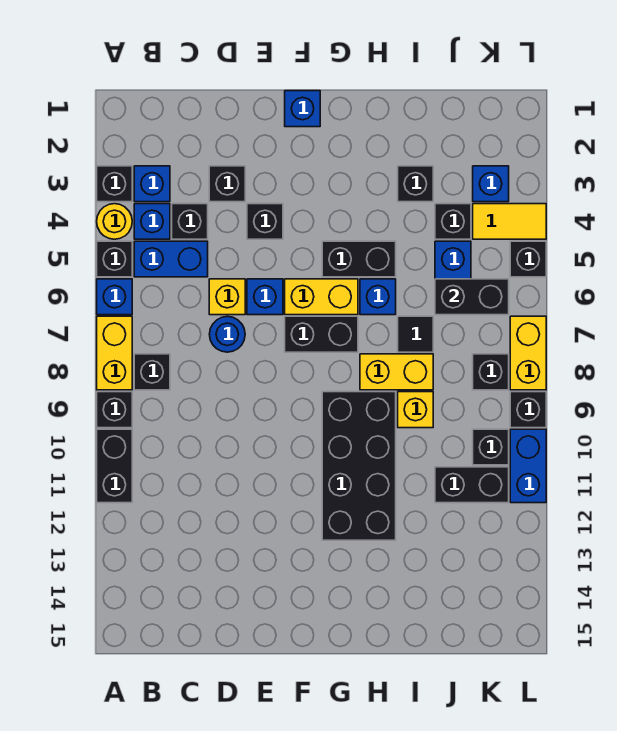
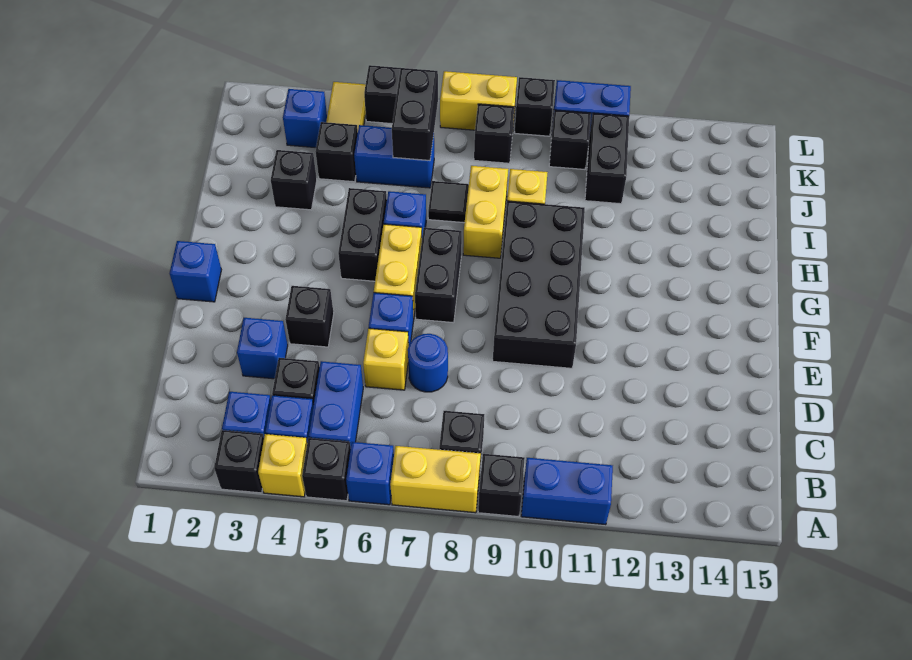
yellow 1x1 round brick [97,204,132,239] -> yellow 1x1 brick [258,434,307,497]
black 1x2 brick [97,429,132,503] -> blue 1x2 brick [521,458,613,525]
black 1x1 brick [209,166,245,202] -> blue 1x1 brick [237,318,288,379]
black 2x4 brick [322,392,396,540] -> black 2x4 brick turned to [493,201,585,368]

